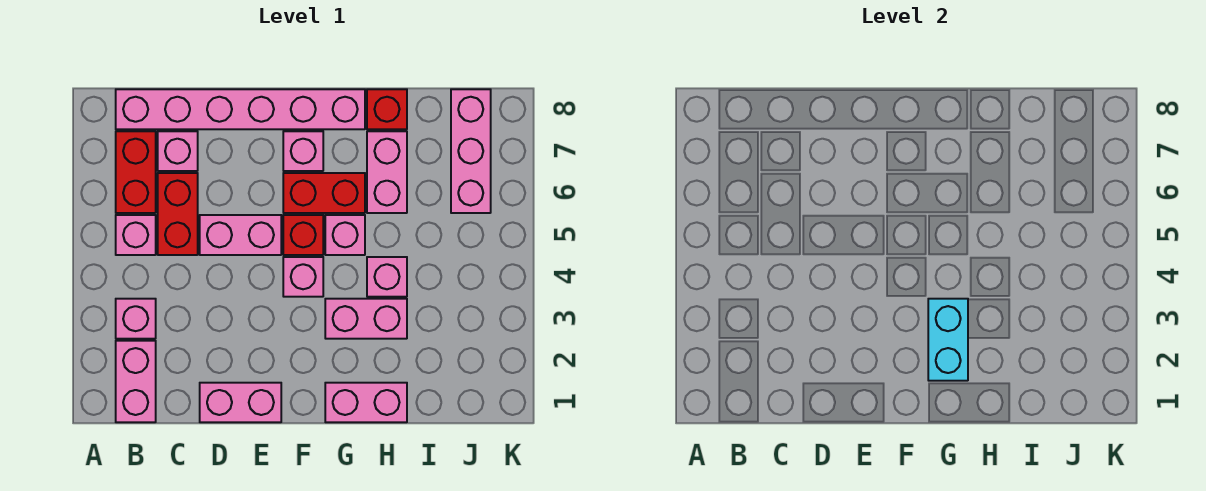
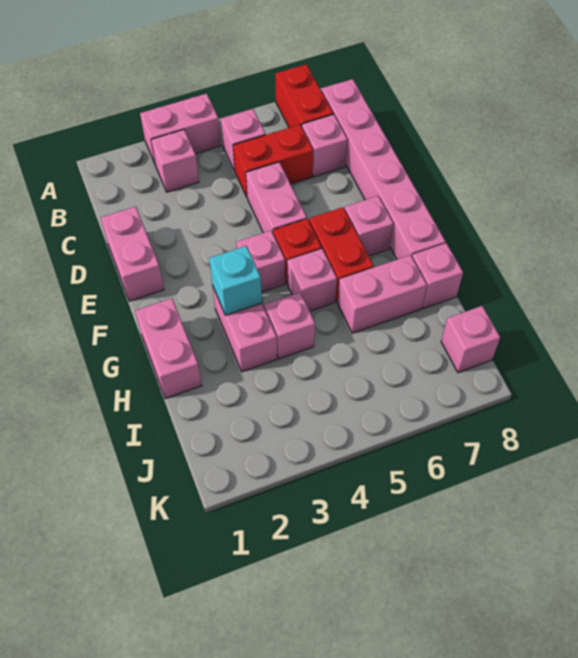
pink 1x2 brick [116,341,156,422] -> pink 1x2 brick moved to [140,94,221,163]
red 1x2 brick [116,131,156,213] -> red 1x2 brick turned to [275,64,333,128]
cyan 1x2 brick [928,299,968,381] -> cyan 1x1 brick [209,246,262,315]
red 1x1 brick [367,89,407,129] -> pink 1x1 brick [412,243,463,308]
pink 1x3 brick [451,89,491,213] -> pink 1x1 brick [441,306,500,373]

